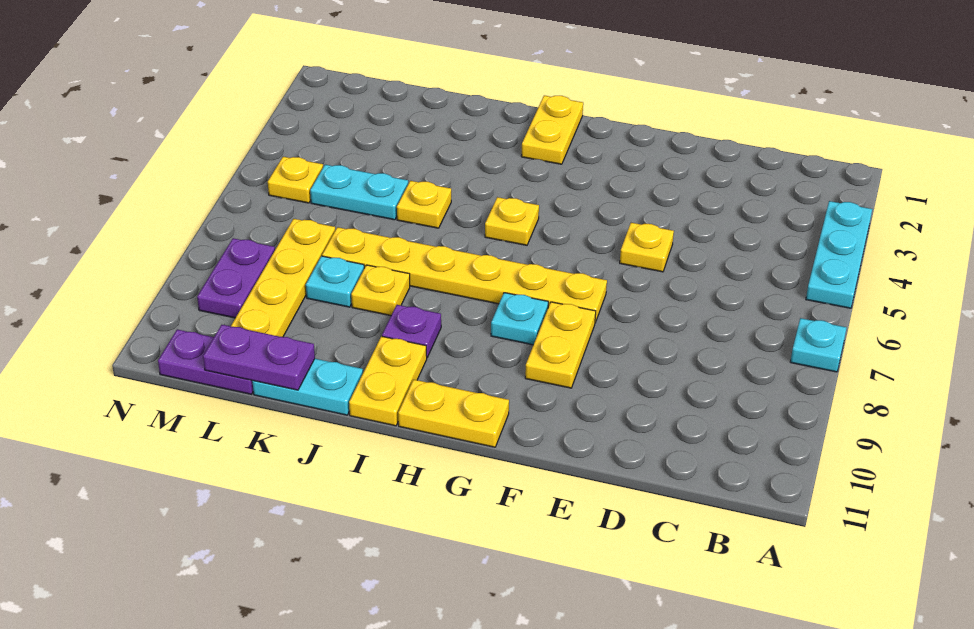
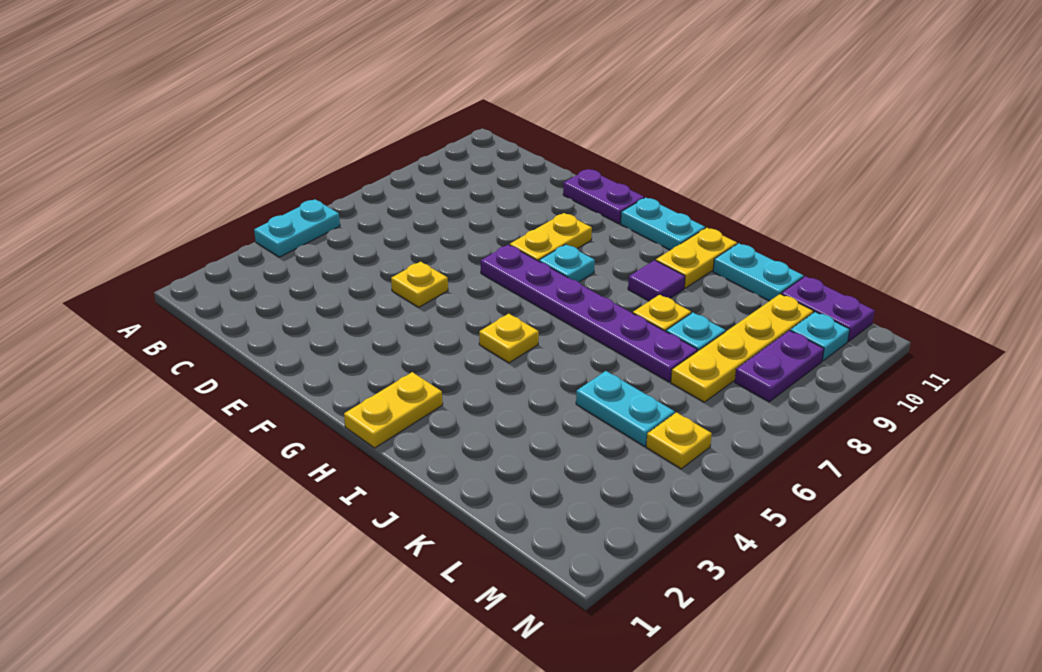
cyan 1x3 plate [806,201,872,308] -> cyan 1x2 plate [254,199,340,257]
cyan 1x1 plate [790,318,847,372] -> cyan 1x1 plate moved to [790,312,850,361]
yellow 1x6 plate [322,227,607,323] -> purple 1x6 plate [481,245,697,382]
yellow 1x2 plate [398,380,509,447] -> cyan 1x2 plate [621,197,705,250]
purple 1x1 plate [382,305,441,357] -> purple 1x1 tile [628,260,685,301]
yellow 1x1 plate [397,181,451,228] -> none
purple 1x2 plate [203,325,315,390] -> purple 1x2 plate moved to [563,169,644,224]

